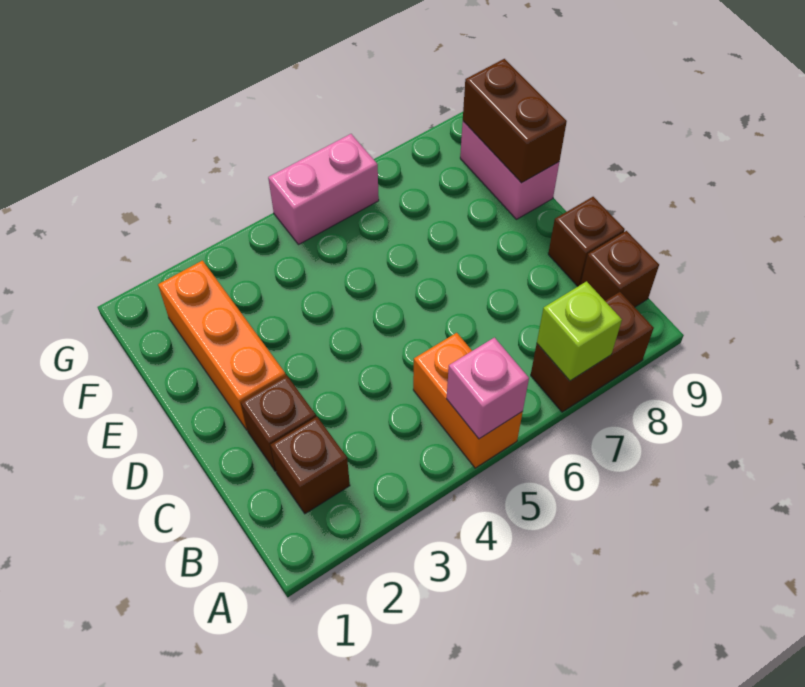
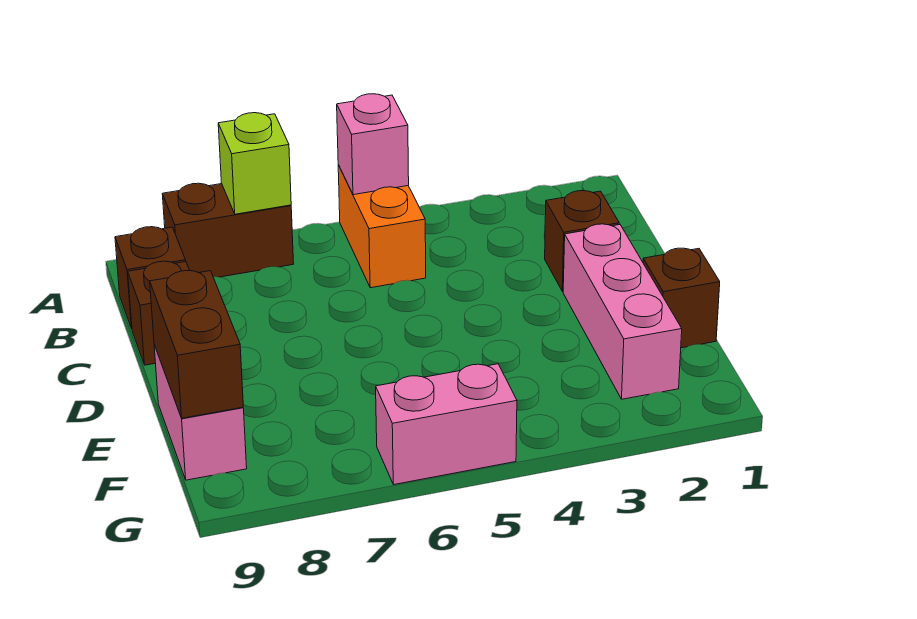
brown 1x1 brick [270,417,350,514] -> brown 1x1 brick moved to [643,248,720,348]
orange 1x3 brick [158,261,286,430] -> pink 1x3 brick [563,224,682,399]

